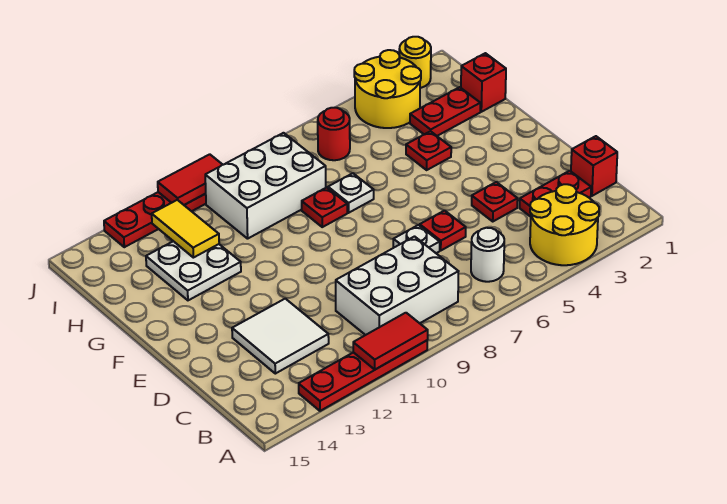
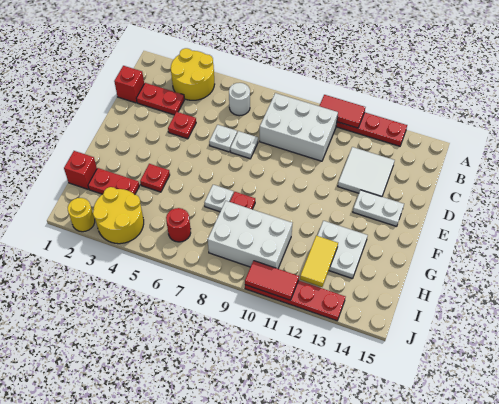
red 1x1 plate [420,211,466,250] -> white 1x1 plate [209,125,237,152]
none -> white 1x2 plate [353,190,404,226]

